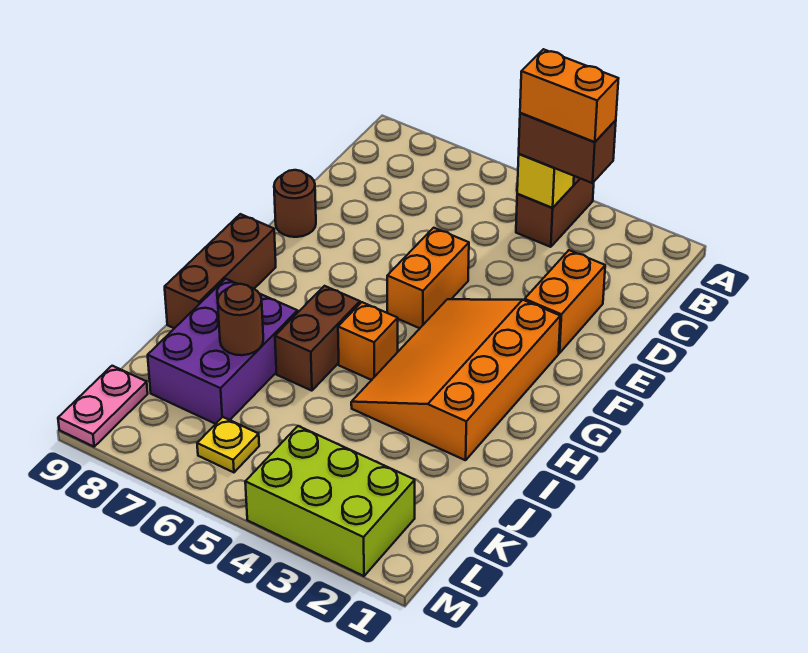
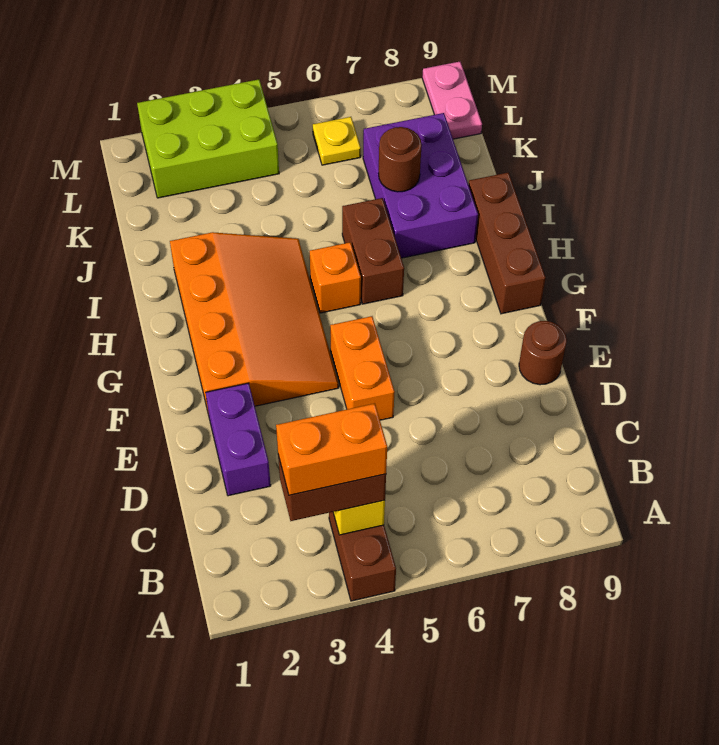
orange 1x2 brick [525,250,605,353] -> purple 1x2 brick [206,383,271,496]

